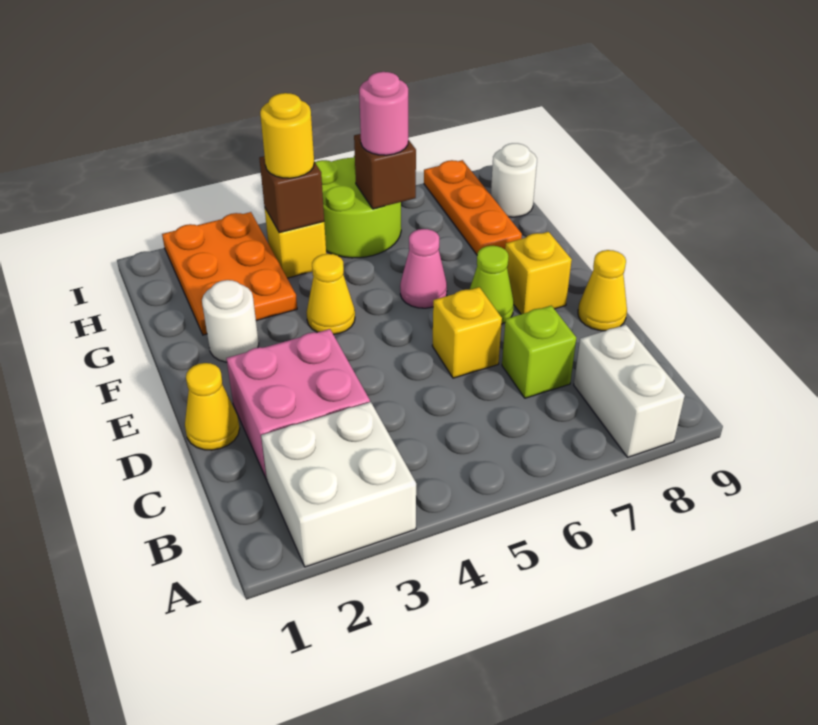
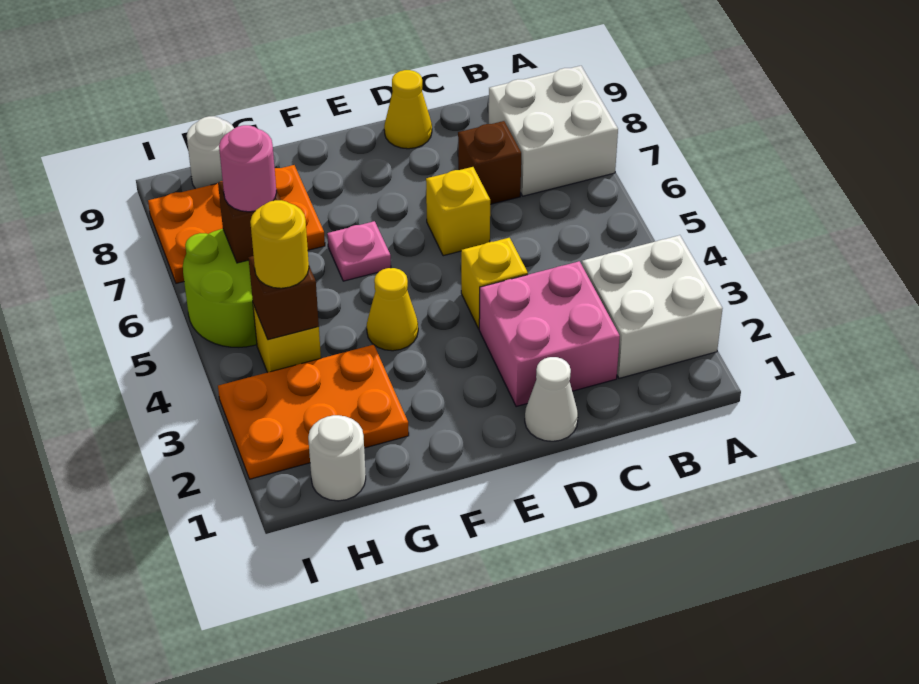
white 1x2 brick [574,325,685,457] -> white 2x2 brick [489,66,618,196]
lime 1x1 brick [502,306,576,398] -> brown 1x1 brick [458,121,521,204]
yellow 1x1 cone [185,363,240,450] -> white 1x1 cone [525,357,578,441]
lime 1x1 cone [469,246,514,324] -> none
yellow 1x1 brick [505,232,572,314] -> yellow 1x1 brick moved to [461,238,528,329]
white 1x1 round brick [202,280,259,362] -> white 1x1 round brick moved to [308,415,366,501]
pink 1x1 cone [400,229,447,308] -> pink 1x1 plate [327,221,391,281]
orange 1x3 plate [424,160,522,255] -> orange 2x3 plate [148,165,325,283]

